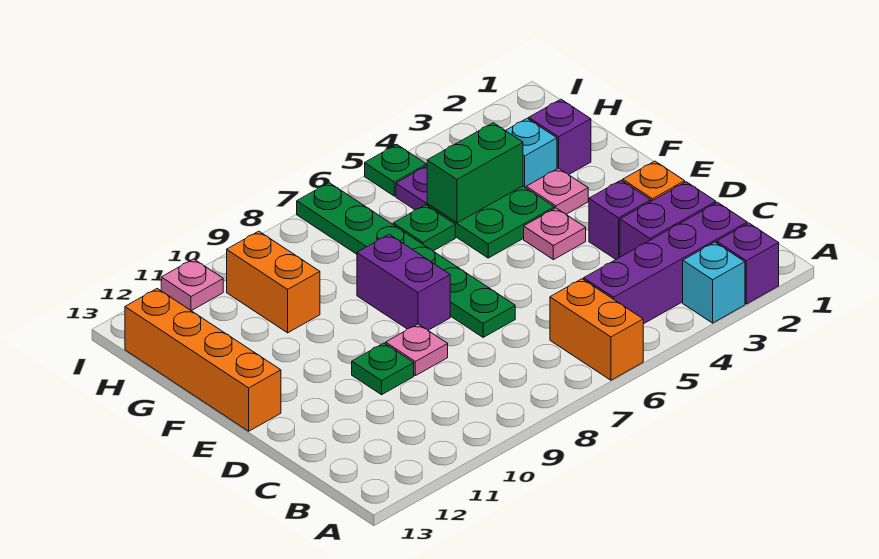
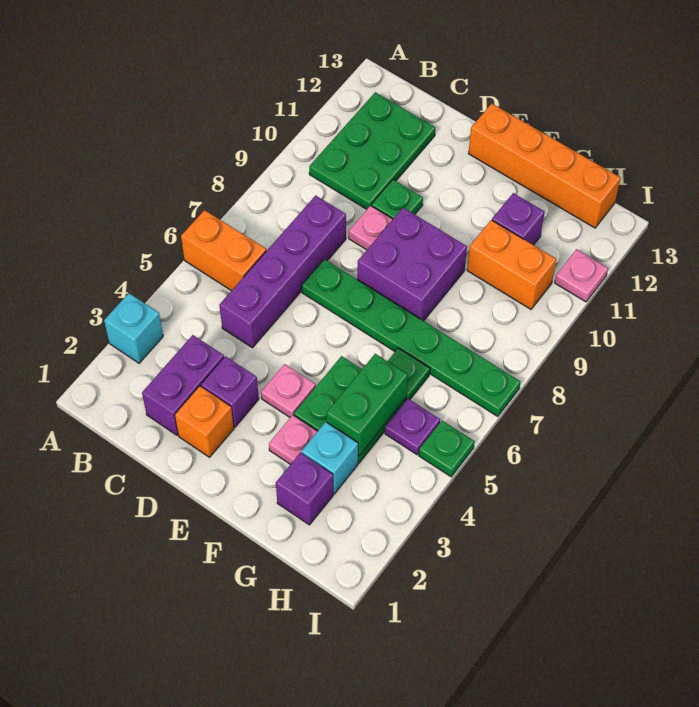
purple 1x1 brick [717,223,779,304] -> purple 1x1 brick moved to [492,193,545,245]
purple 1x4 brick [584,202,747,324] -> purple 1x4 brick moved to [219,195,346,348]
none -> green 2x3 plate [309,92,435,209]
purple 1x2 brick [357,234,450,330] -> purple 2x2 brick [357,208,467,321]

